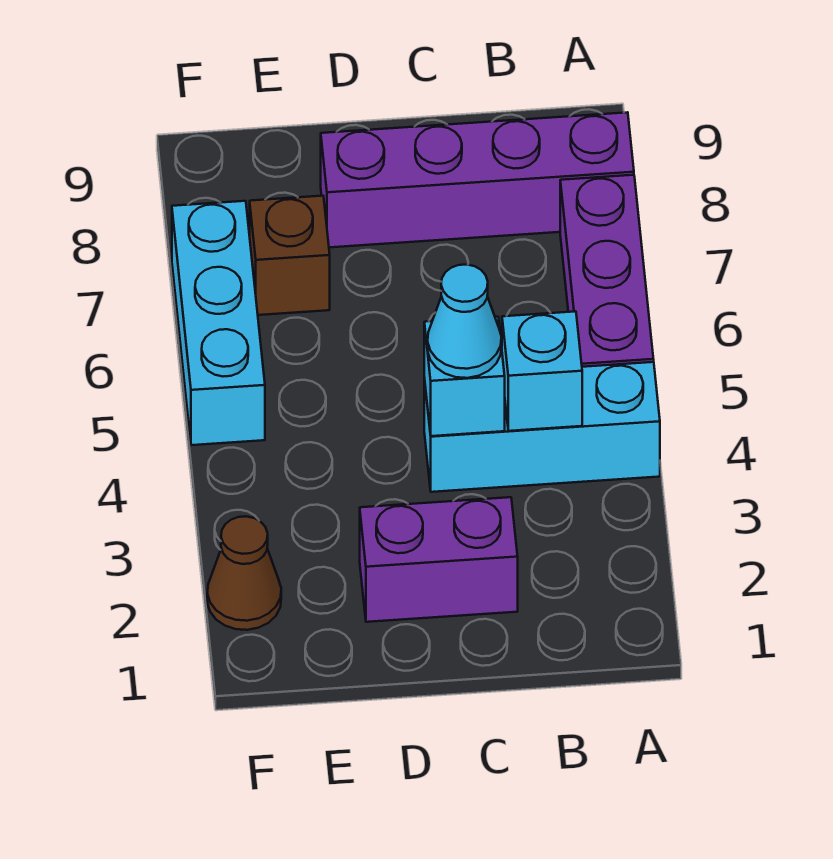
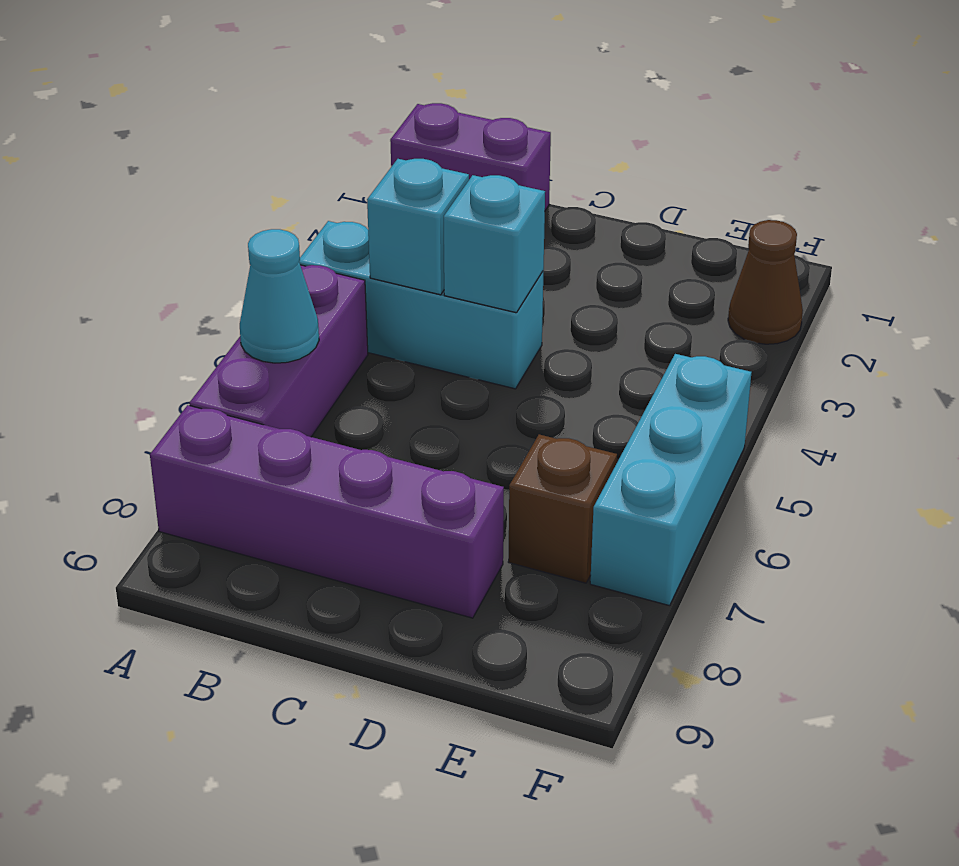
purple 1x2 brick [360,497,518,622] -> purple 1x2 brick moved to [390,103,551,210]
cyan 1x1 cone [428,265,501,378] -> cyan 1x1 cone moved to [240,229,319,363]

